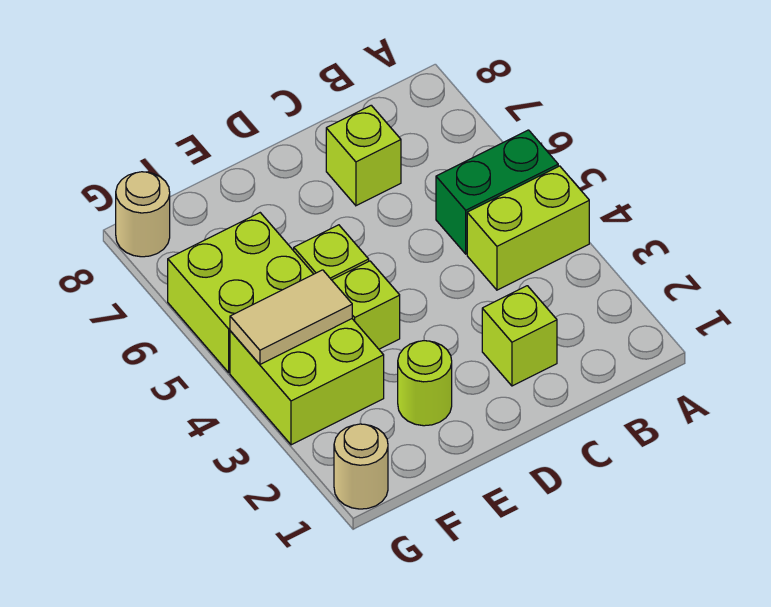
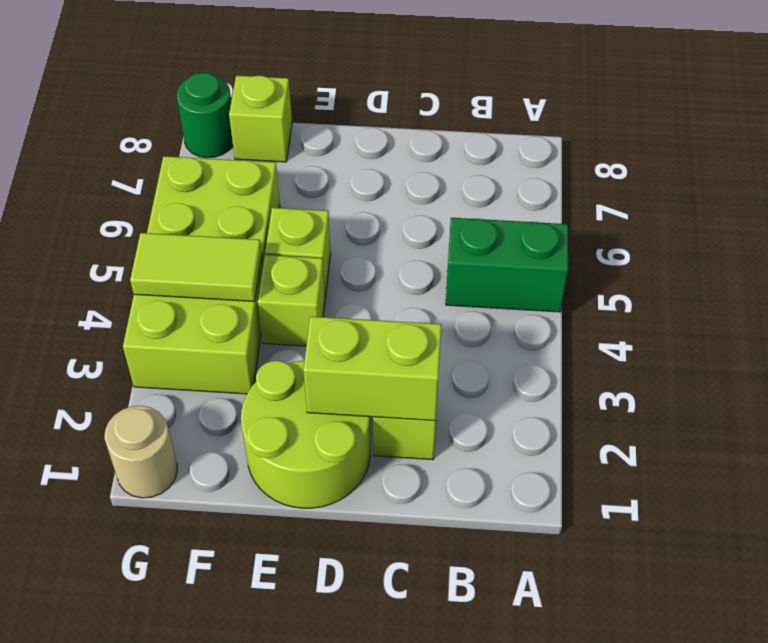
lime 1x2 brick [467,166,589,290] -> lime 1x2 brick moved to [303,316,442,421]
lime 1x1 brick [326,105,401,206] -> lime 1x1 brick moved to [229,76,292,162]
lime 1x1 round brick [398,341,452,426] -> lime 2x2 round brick [241,361,370,508]
tan 1x2 tile [230,270,352,364] -> lime 1x2 tile [130,233,262,301]
tan 1x1 round brick [116,172,170,257] -> green 1x1 round brick [177,73,233,158]

